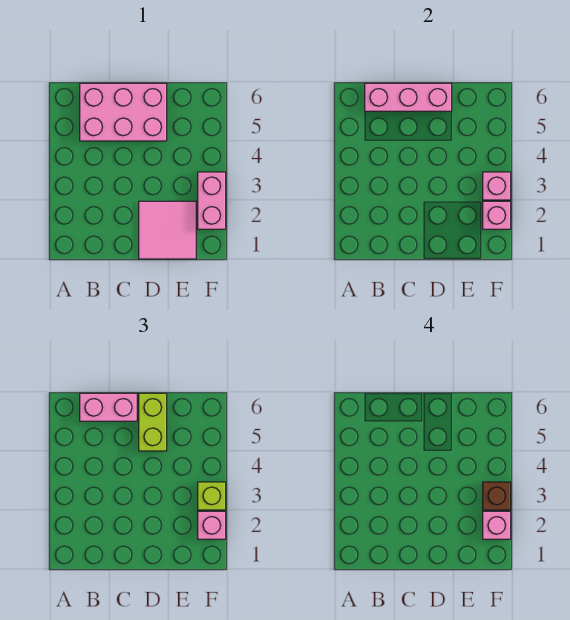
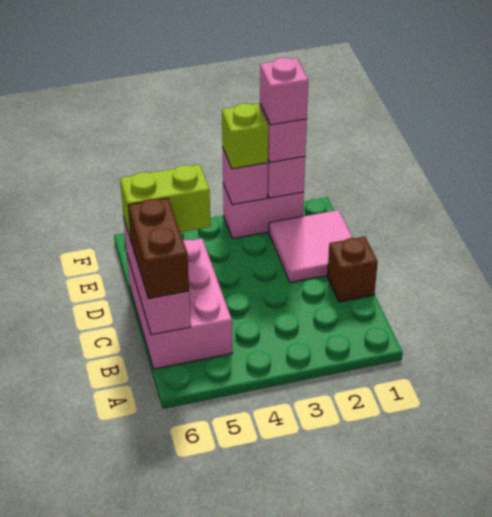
pink 1x2 brick [80,393,137,421] -> brown 1x2 brick [128,198,189,299]
brown 1x1 brick [483,482,511,510] -> brown 1x1 brick moved to [327,237,378,302]

